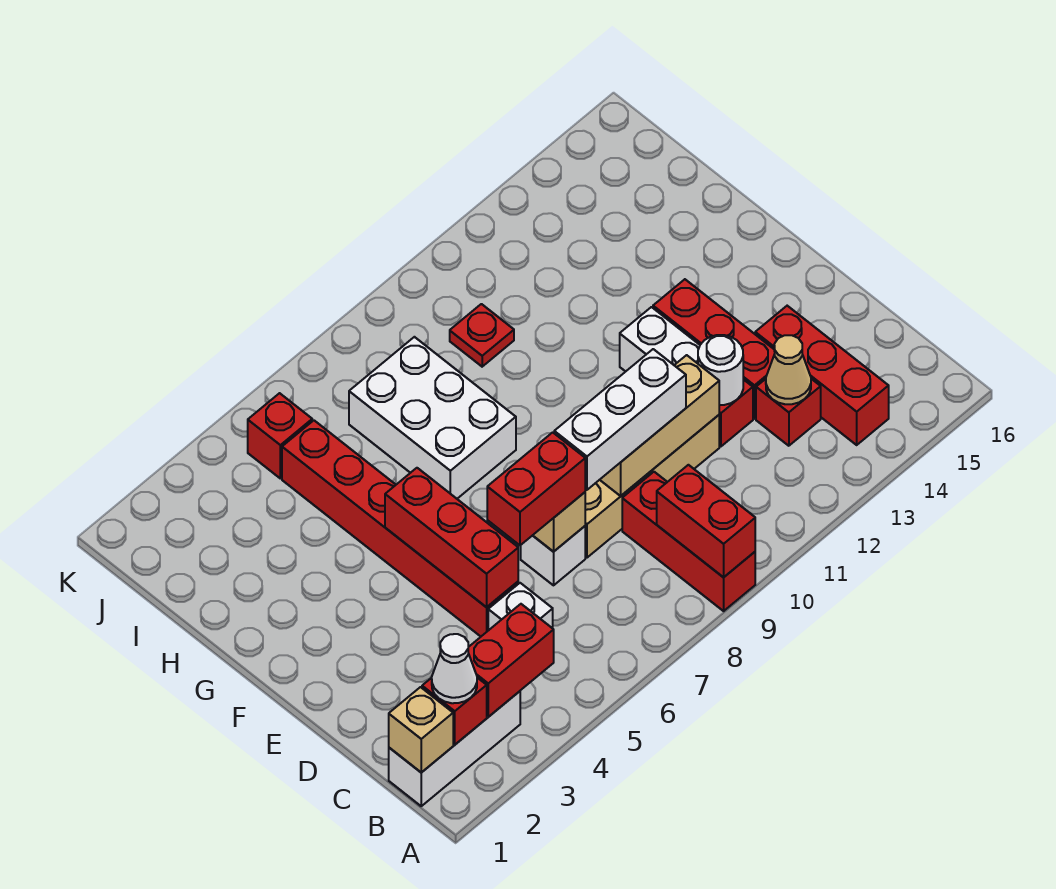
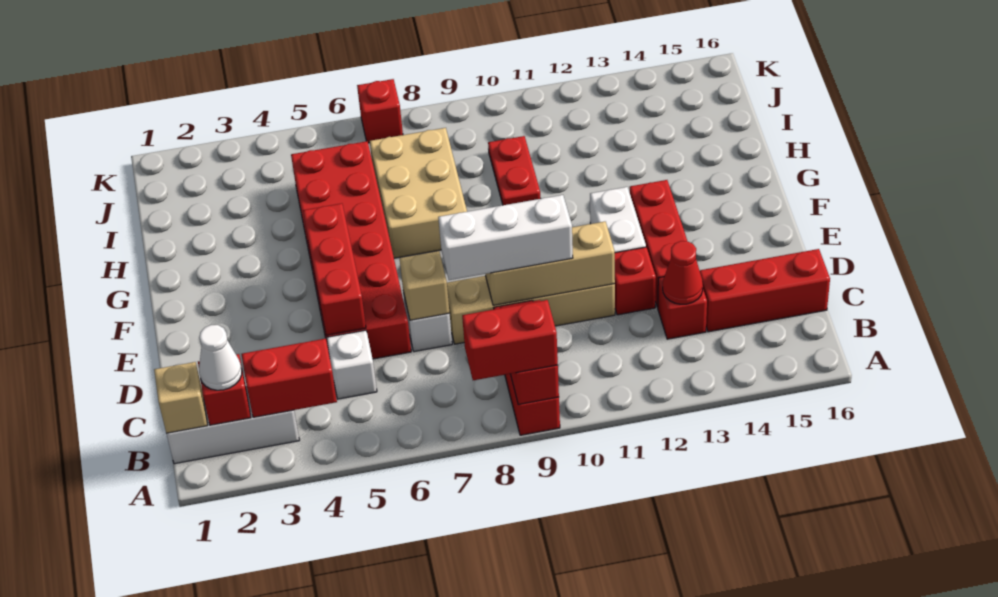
red 1x3 brick [755,306,889,445] -> red 1x3 brick turned to [700,249,830,332]
tan 1x1 cone [766,335,811,404] -> red 1x1 cone [663,241,703,304]
red 1x6 brick [282,420,518,636] -> red 2x6 brick [291,141,411,359]
red 1x2 brick [487,432,585,545] -> red 1x2 brick moved to [462,300,558,380]
white 1x1 round brick [698,335,743,405] -> none
white 2x3 brick [349,337,516,499] -> tan 2x3 brick [370,128,467,258]
red 1x1 plate [450,304,514,367] -> red 1x2 plate [488,136,541,205]
red 1x1 brick [248,393,312,478] -> red 1x1 brick moved to [357,79,403,143]

